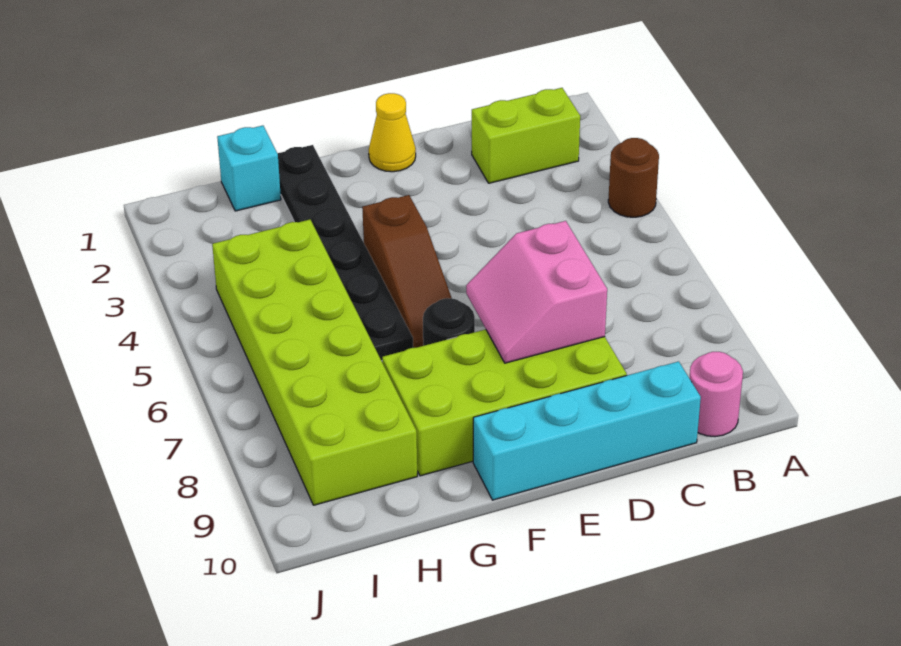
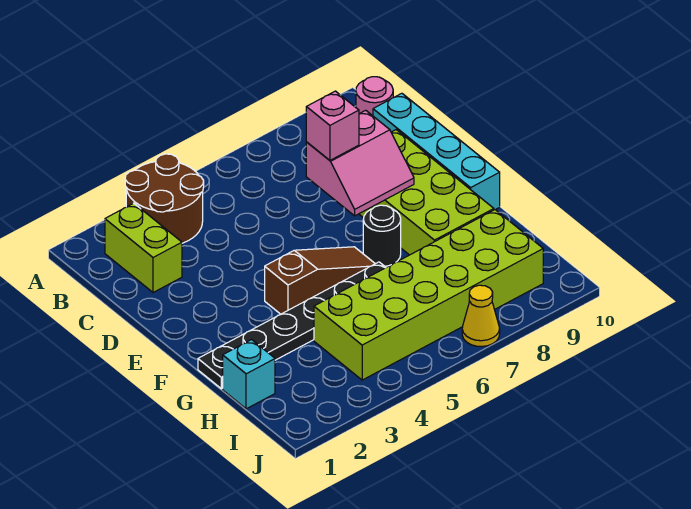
brown 1x1 round brick [608,138,659,217] -> brown 2x2 round brick [125,154,204,243]
none -> pink 1x1 brick [306,91,359,160]
yellow 1x1 cone [369,93,416,172] -> yellow 1x1 cone moved to [462,285,500,347]

